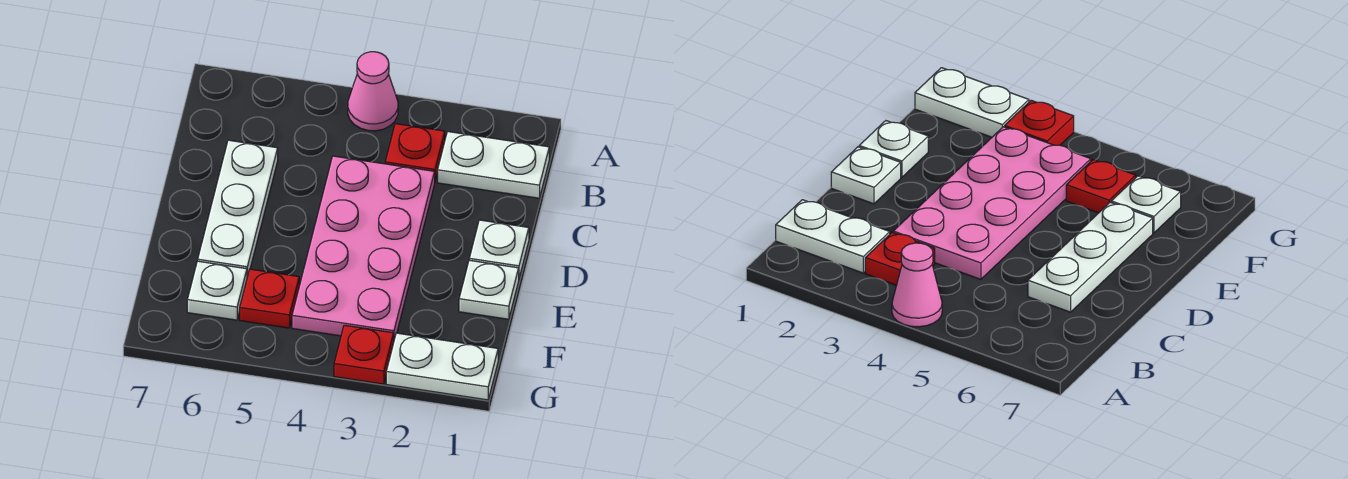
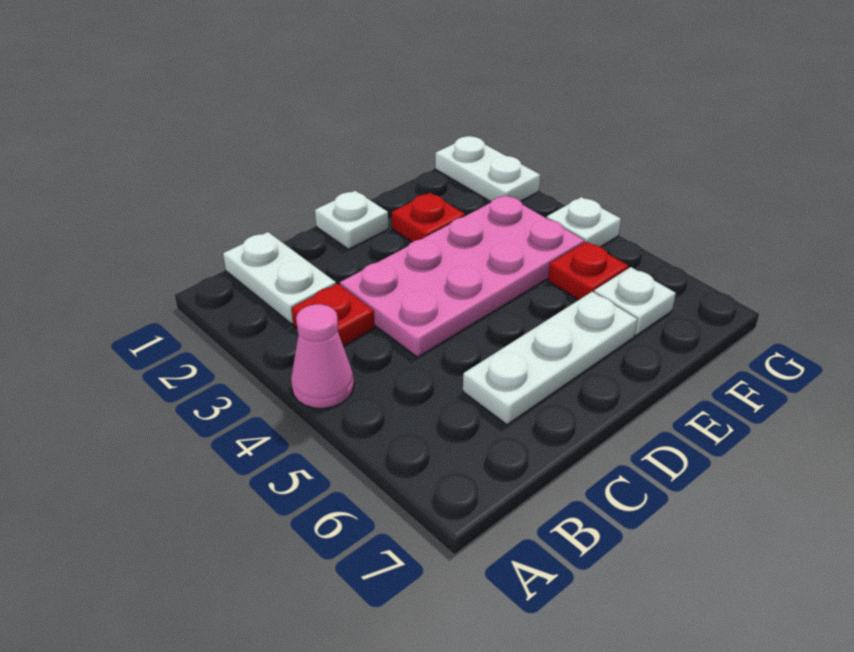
white 1x1 plate [459,260,519,319] -> white 1x1 plate moved to [547,197,621,247]
red 1x1 plate [334,325,394,384] -> red 1x1 plate moved to [392,193,465,242]

